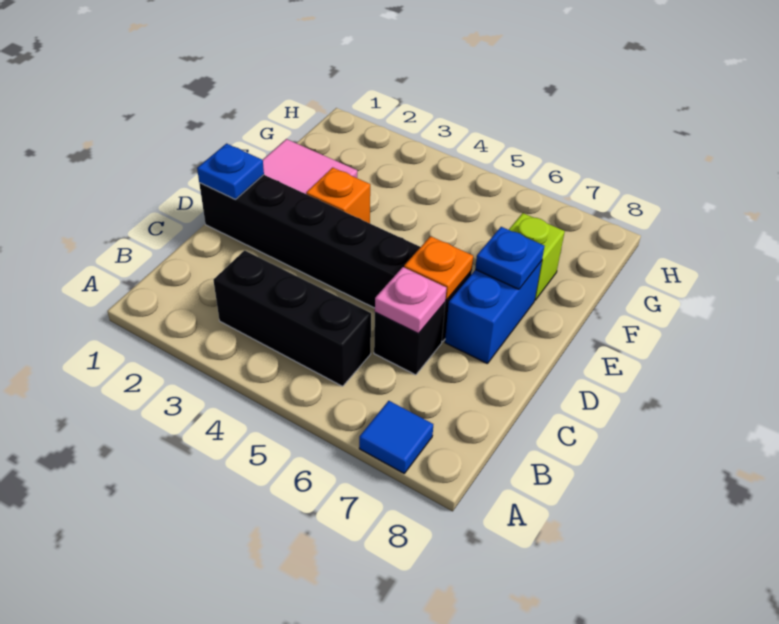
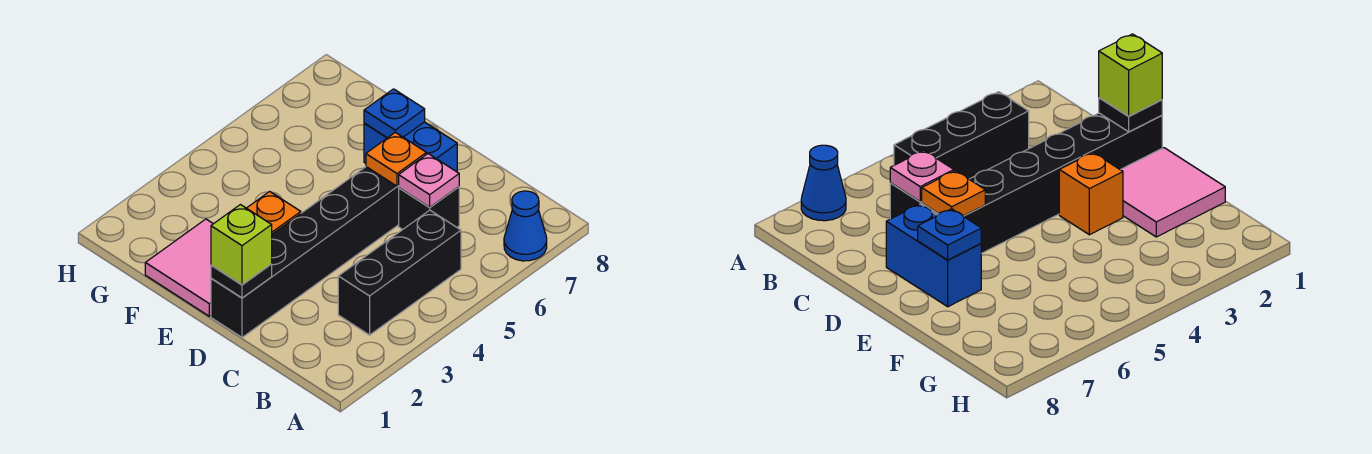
blue 1x1 tile [359,401,433,473] -> blue 1x1 cone [504,191,547,261]
blue 1x1 plate [197,144,264,199] -> black 1x1 plate [211,264,272,298]
lime 1x1 brick [509,213,565,300] -> lime 1x1 brick moved to [211,205,272,285]

